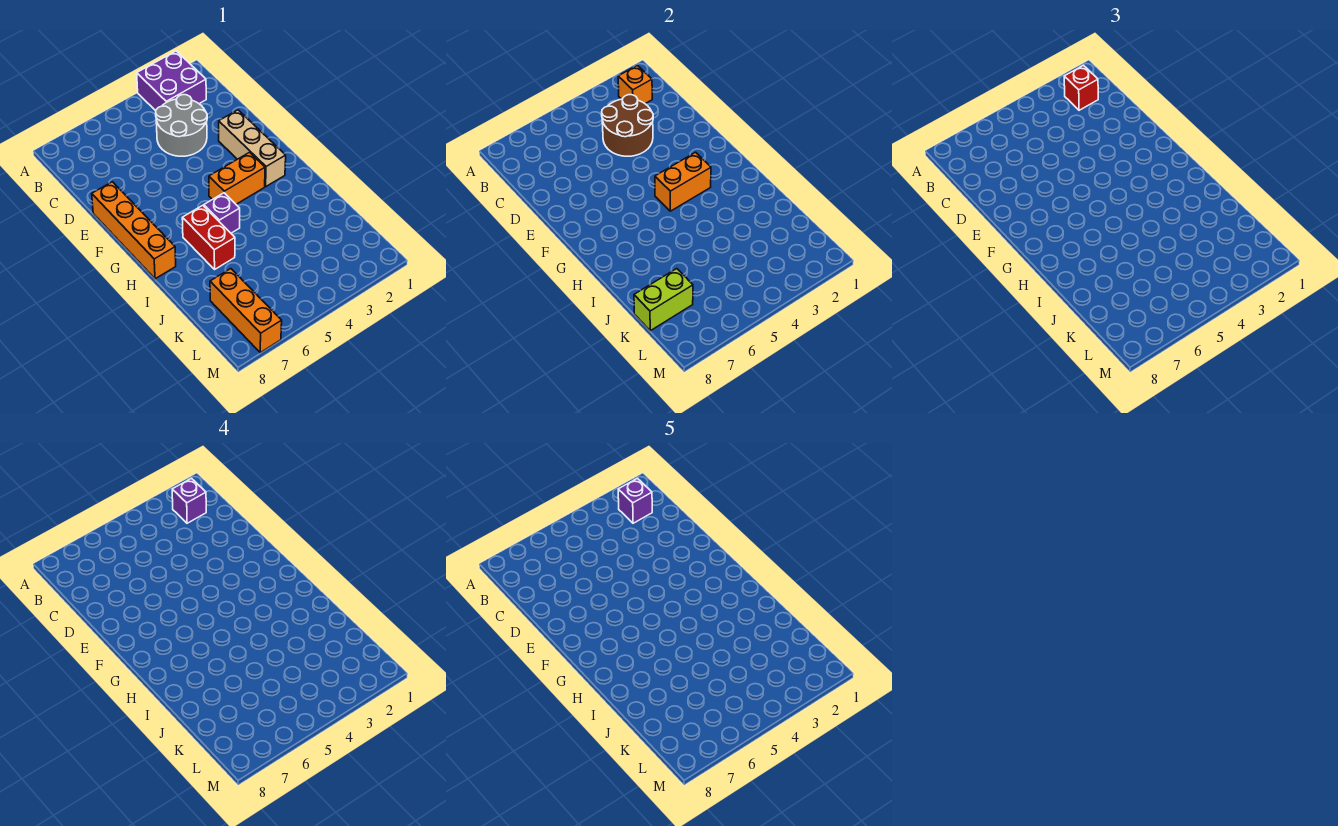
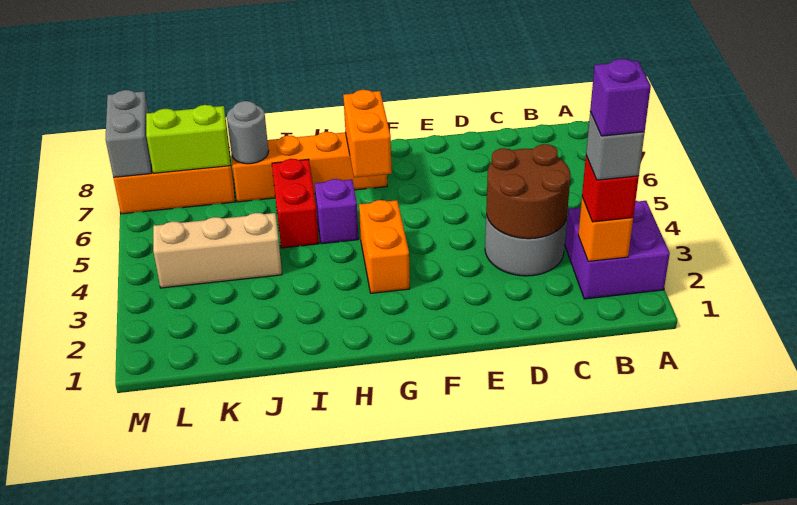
purple 1x1 brick [172,478,206,523] -> grey 1x1 brick [586,112,645,180]
tan 1x3 brick [219,110,286,186] -> tan 1x3 brick moved to [153,213,282,288]
orange 1x4 brick [92,182,176,279] -> orange 1x4 brick moved to [232,132,387,202]
orange 1x2 brick [655,152,711,211] -> orange 1x2 brick moved to [343,90,392,178]
red 1x2 brick [182,205,235,269] -> red 1x2 brick turned to [272,159,319,248]
none -> grey 1x1 round brick [227,101,269,164]
lime 1x2 brick [634,269,693,331] -> lime 1x2 brick turned to [146,105,230,173]
none -> grey 1x2 brick [106,90,151,177]

